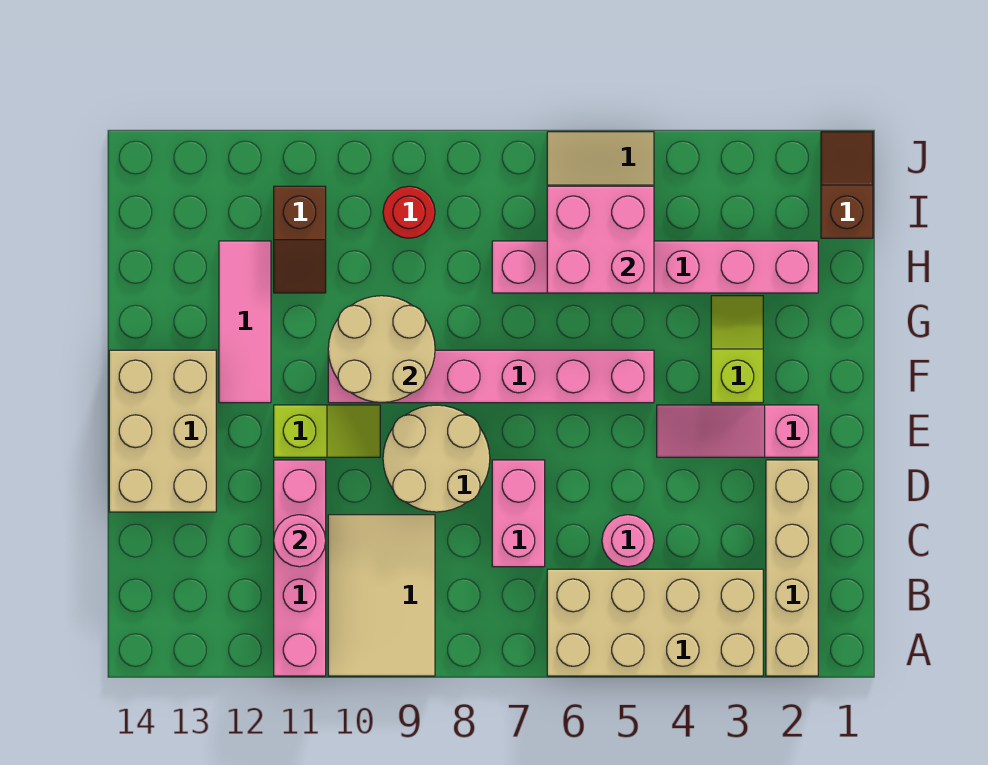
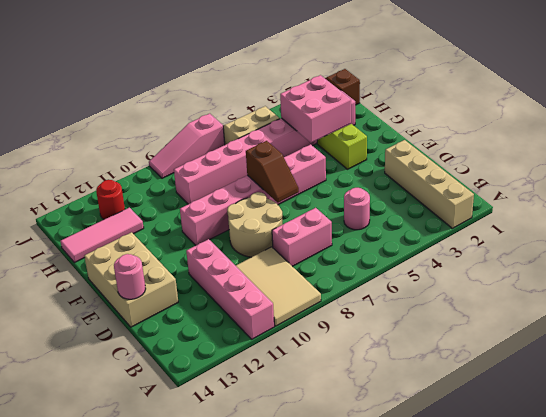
tan 2x4 brick [547,569,763,676] -> none
pink 1x2 brick [492,460,545,567] -> pink 1x2 brick turned to [272,208,332,267]
pink 1x1 round brick [274,515,326,567] -> pink 1x1 round brick moved to [114,254,146,299]
pink 1x3 slope [657,405,818,457] -> pink 1x3 slope moved to [149,114,225,178]
lime 1x2 slope [274,405,380,457] -> none
tan 2x2 round brick [328,296,435,403] -> none
pink 1x3 tile [219,241,271,403] -> pink 1x3 tile turned to [60,208,144,263]
pink 1x6 brick [492,241,818,293] -> pink 1x8 brick [174,90,355,204]
pink 2x2 brick [547,186,654,293] -> pink 2x2 brick moved to [280,75,351,143]
brown 1x2 slope [274,186,326,293] -> brown 1x2 slope moved to [246,141,299,202]
red 1x1 round brick [383,186,435,238] -> red 1x1 round brick moved to [96,180,125,219]

